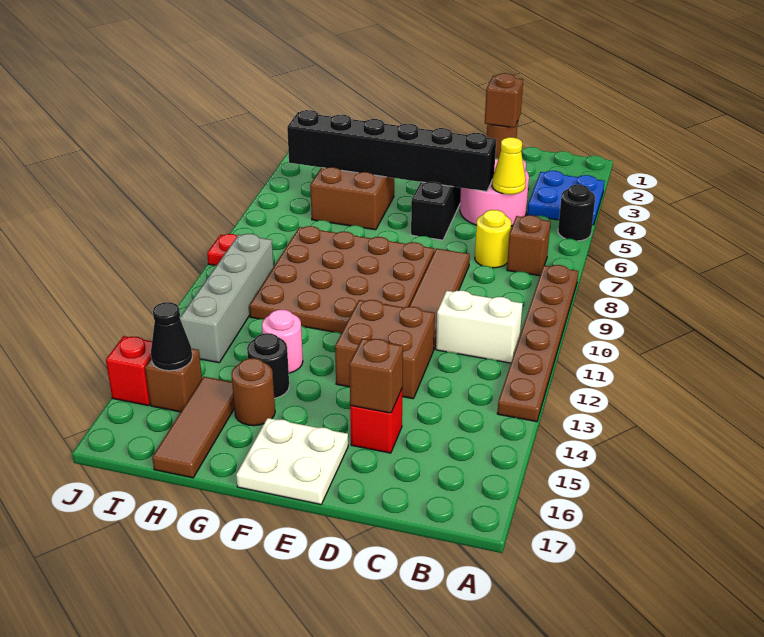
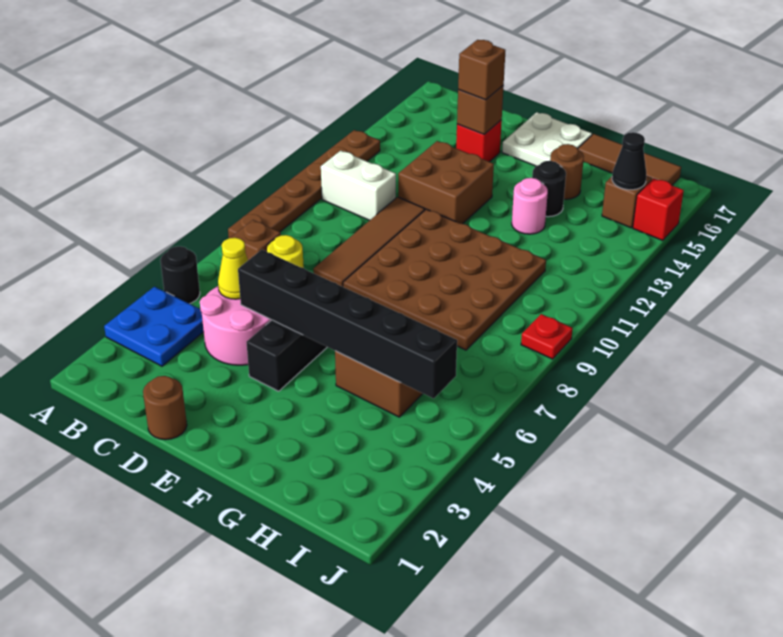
brown 1x1 brick [485,73,523,128] -> brown 1x1 brick moved to [458,40,505,100]
brown 1x3 tile [152,377,234,478] -> brown 1x3 tile turned to [578,134,681,185]
grey 1x4 brick [180,234,274,363] -> none

